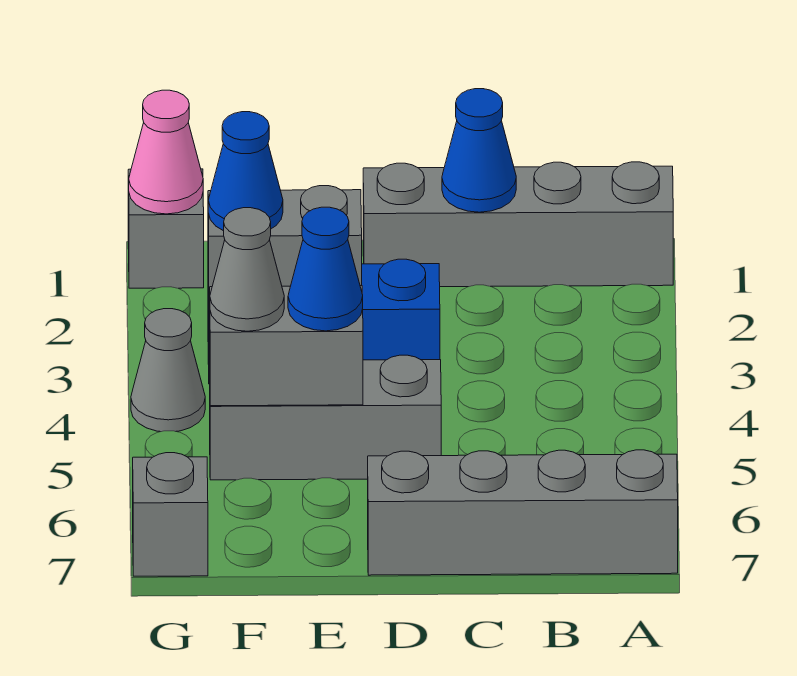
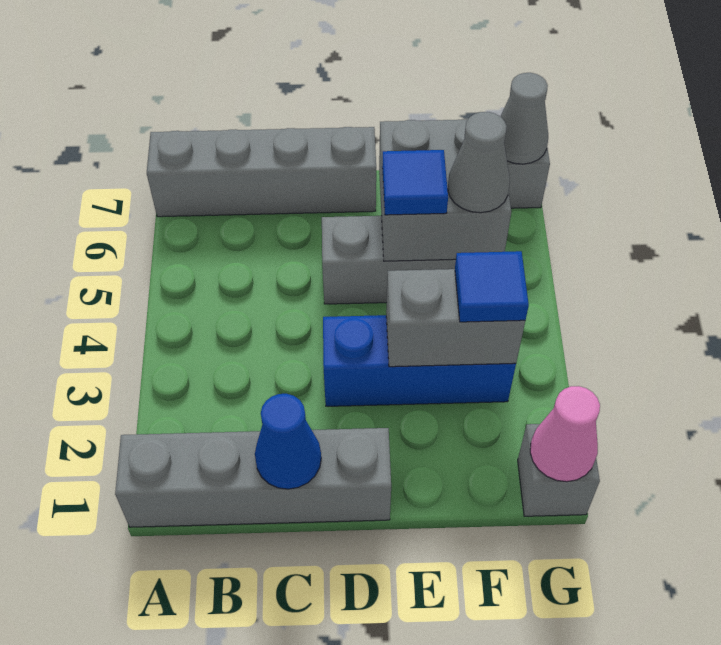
grey 1x2 brick [210,286,363,406] -> grey 2x2 brick [379,119,511,261]
blue 1x1 cone [288,207,363,331] -> blue 1x1 tile [382,150,448,215]
blue 1x1 cone [208,112,283,231] -> blue 1x1 tile [455,251,529,322]
grey 1x1 cone [131,309,205,432] -> grey 1x1 cone moved to [500,73,548,164]

